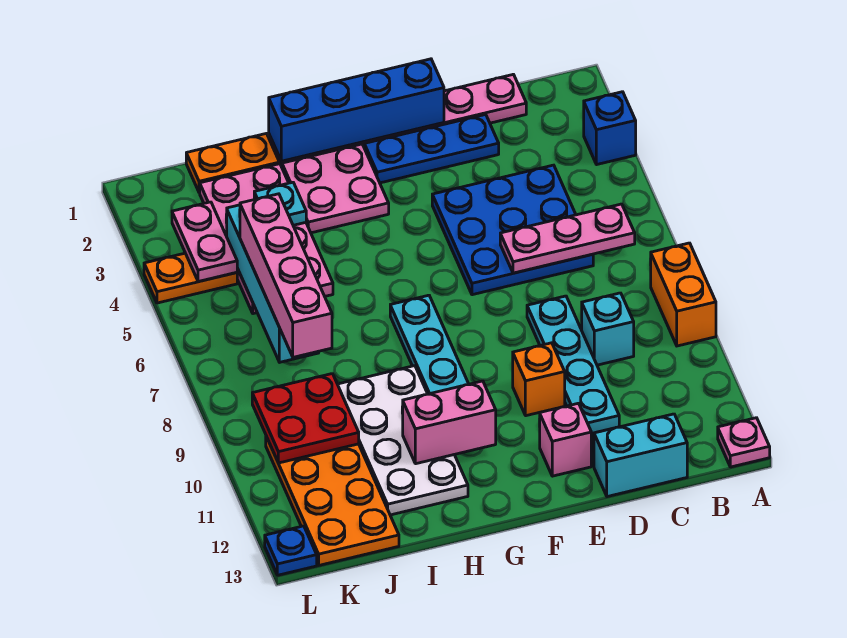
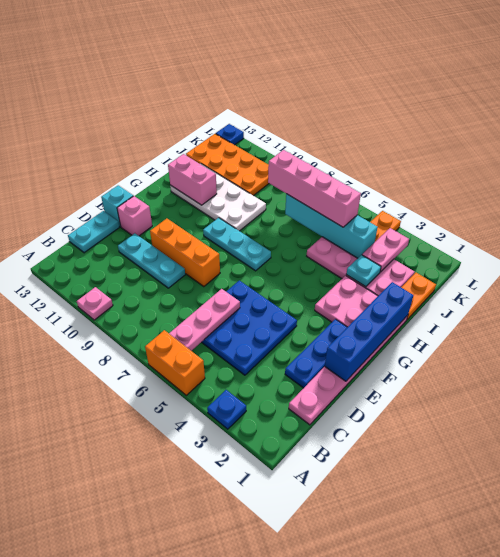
blue 1x1 brick [584,92,636,165] -> blue 1x1 plate [207,390,246,429]
orange 1x2 brick [651,243,716,346] -> orange 1x2 brick moved to [145,330,205,395]
pink 1x1 plate [718,418,770,467] -> pink 1x1 plate moved to [77,287,113,320]
cyan 1x1 brick [582,293,634,365] -> cyan 1x1 brick moved to [101,185,133,227]
cyan 1x2 brick [594,414,687,497] -> cyan 1x2 plate [68,211,119,253]
cyan 1x4 plate [527,296,619,433] -> cyan 1x3 plate [118,233,185,288]
orange 1x1 brick [513,343,565,416] -> orange 1x3 brick [150,219,220,287]
pink 1x2 brick [403,381,496,464] -> pink 1x2 brick turned to [168,154,217,205]
red 2x2 plate [252,374,359,463] -> none
pink 1x2 plate [172,202,238,282] -> pink 1x2 plate turned to [362,228,409,272]

